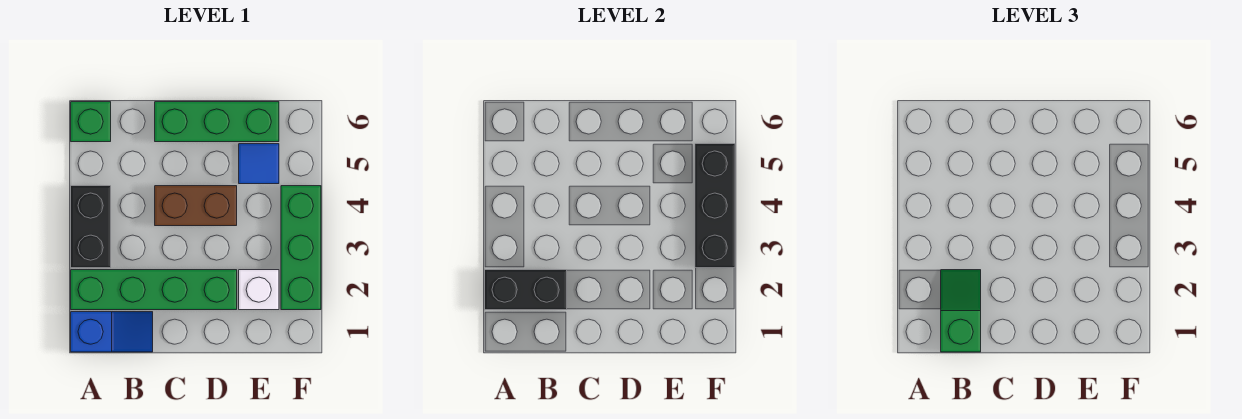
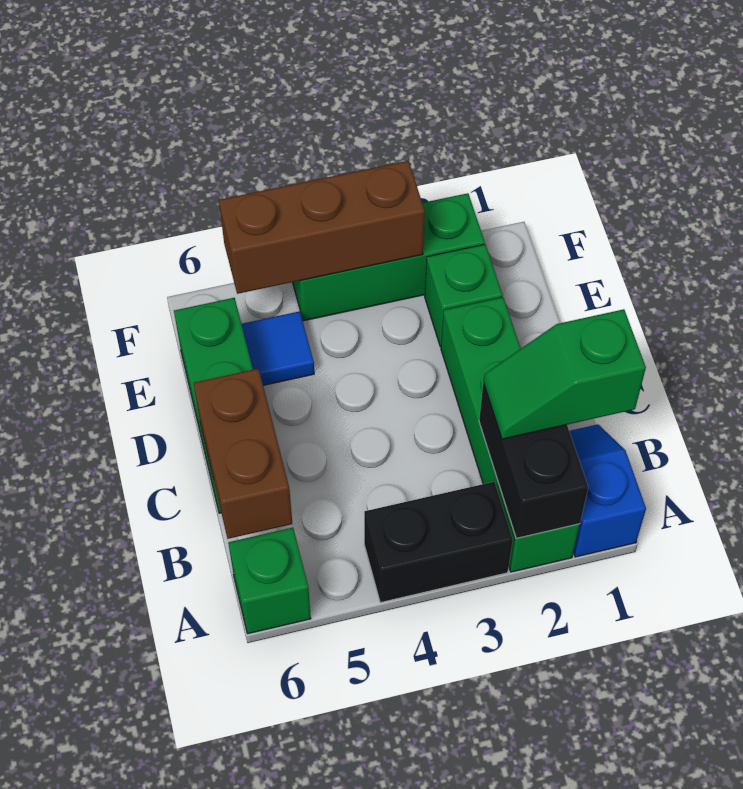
brown 1x2 brick [155,186,237,226] -> brown 1x2 brick moved to [193,369,292,539]
white 1x1 brick [239,270,279,310] -> green 1x1 brick [425,245,502,347]
black 1x3 brick [695,144,735,268] -> brown 1x3 brick [219,161,425,294]

